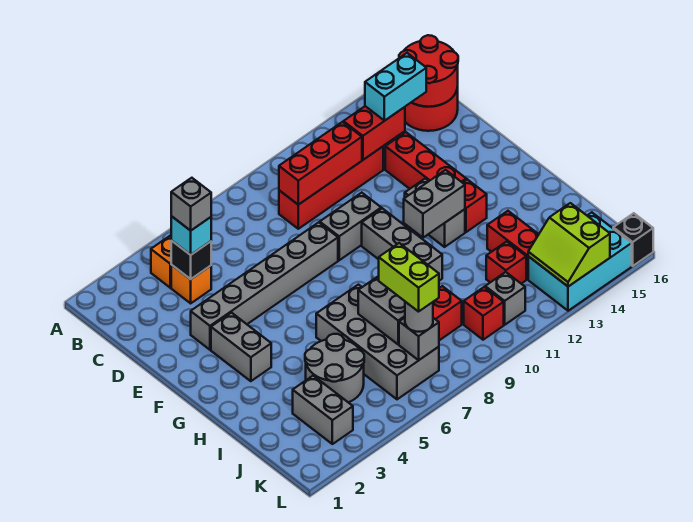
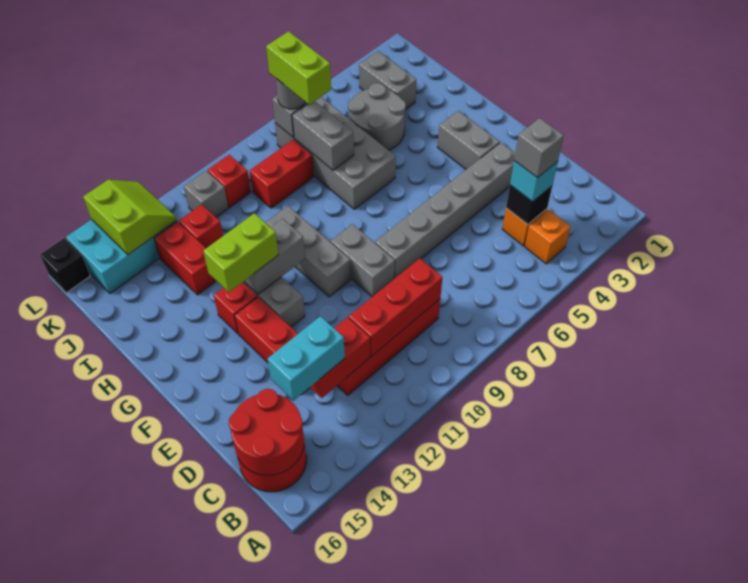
grey 1x2 brick [320,193,381,260] -> grey 1x2 brick turned to [331,224,395,297]
none -> lime 1x2 brick [203,213,279,292]

